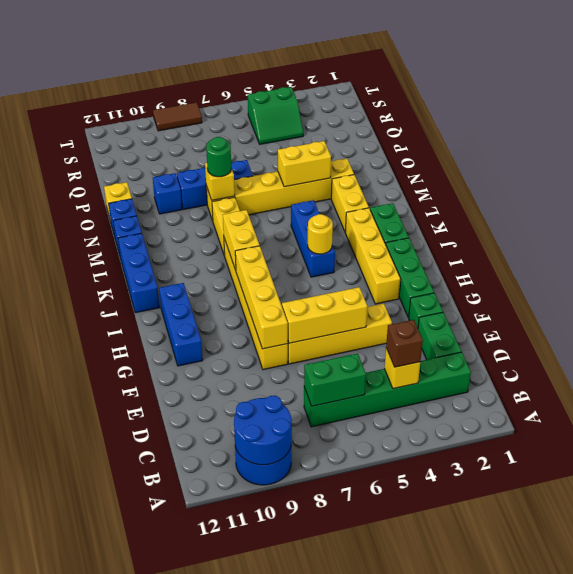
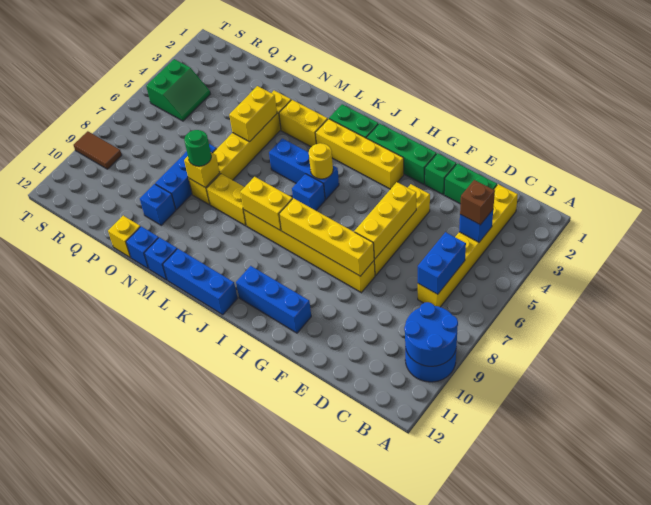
green 1x6 brick [304,352,471,427] -> yellow 1x6 brick [418,184,518,307]
yellow 1x1 brick [384,348,420,389] -> blue 1x1 brick [459,210,493,242]
green 1x2 brick [304,353,366,406] -> blue 1x2 brick [418,232,466,294]
none -> blue 1x1 brick [292,174,325,210]
brown 1x2 tile [153,102,202,131] -> brown 1x2 tile turned to [74,131,122,169]

